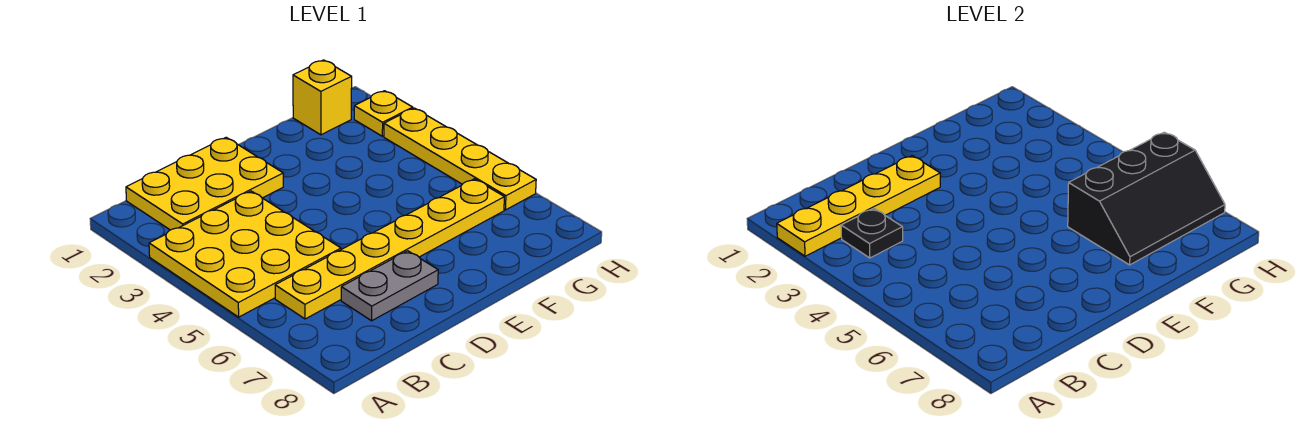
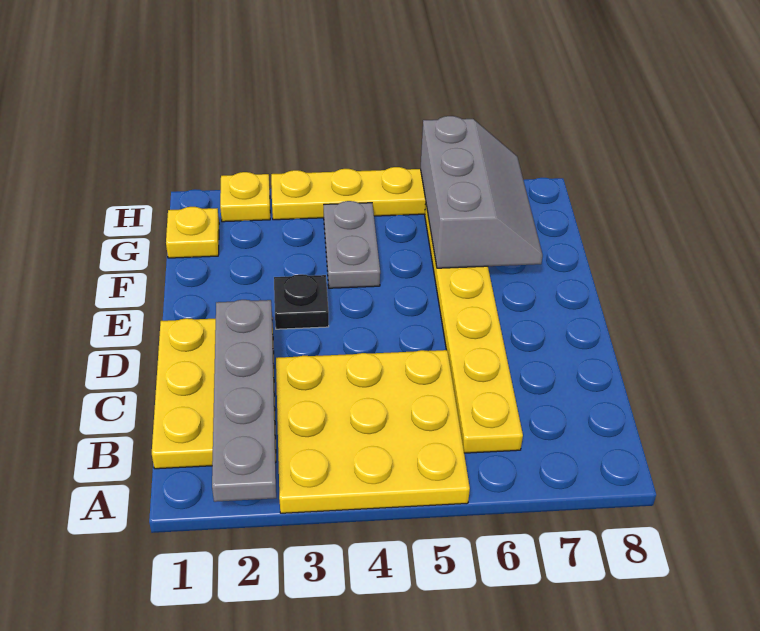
yellow 1x4 plate [777,156,940,256] -> grey 1x4 plate [212,300,276,502]
black 1x1 plate [841,209,903,258] -> black 1x1 plate moved to [274,274,329,329]
grey 1x2 plate [341,251,438,321] -> grey 1x2 plate moved to [324,201,380,288]
black 2x3 slope [1068,132,1225,265] -> grey 2x3 slope [420,116,543,268]
yellow 1x1 brick [293,60,352,135] -> yellow 1x1 plate [166,207,219,258]

